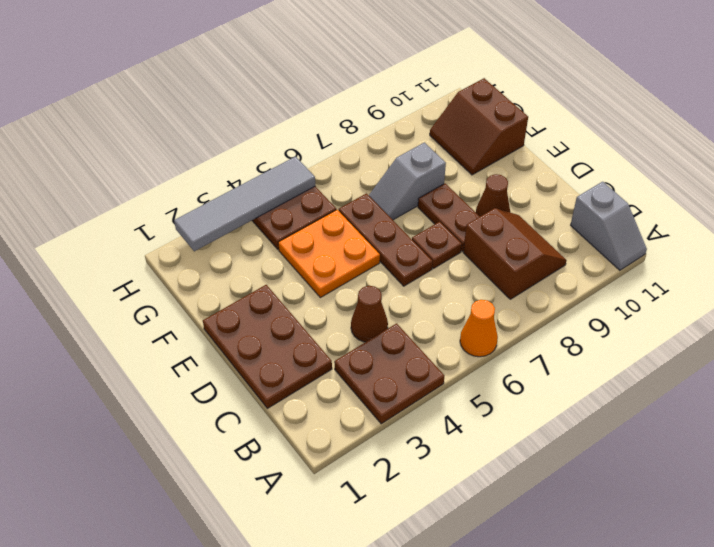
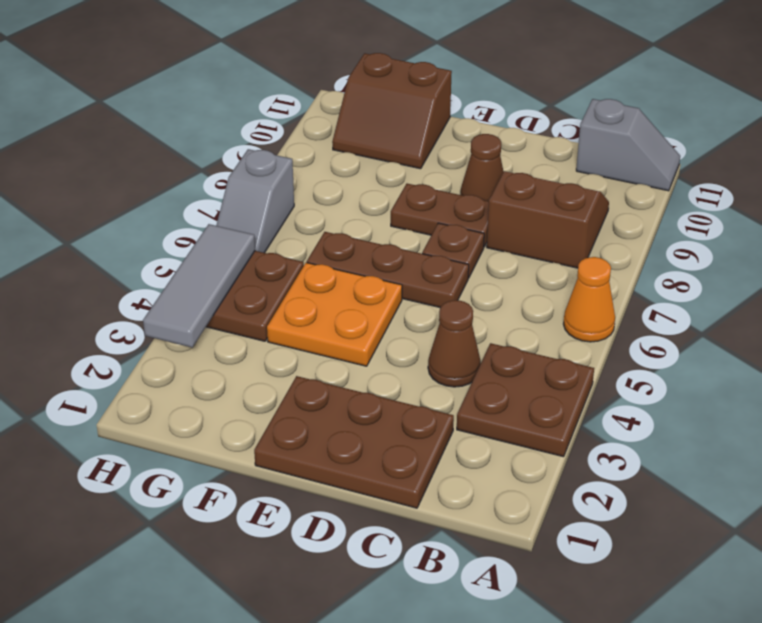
grey 1x2 slope [369,143,446,220] -> grey 1x2 slope moved to [216,149,294,253]
grey 1x4 tile [174,157,315,251] -> grey 1x3 tile [143,224,255,347]

